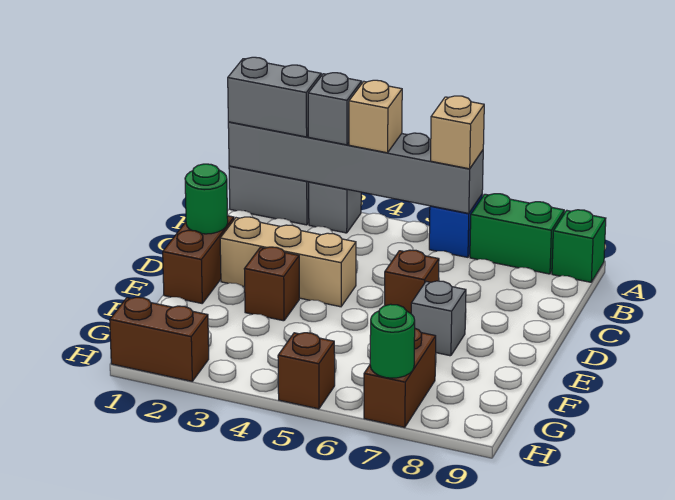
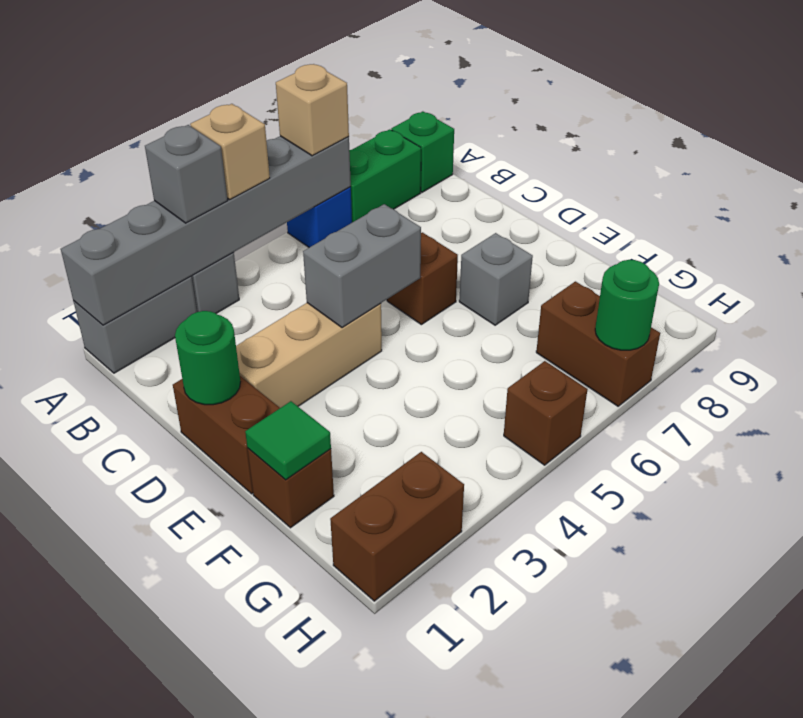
grey 1x2 brick [228,57,321,137] -> grey 1x2 brick moved to [303,204,421,328]
brown 1x1 brick [245,247,299,321] -> brown 1x1 brick moved to [247,448,334,528]
none -> green 1x1 tile [245,401,331,480]

